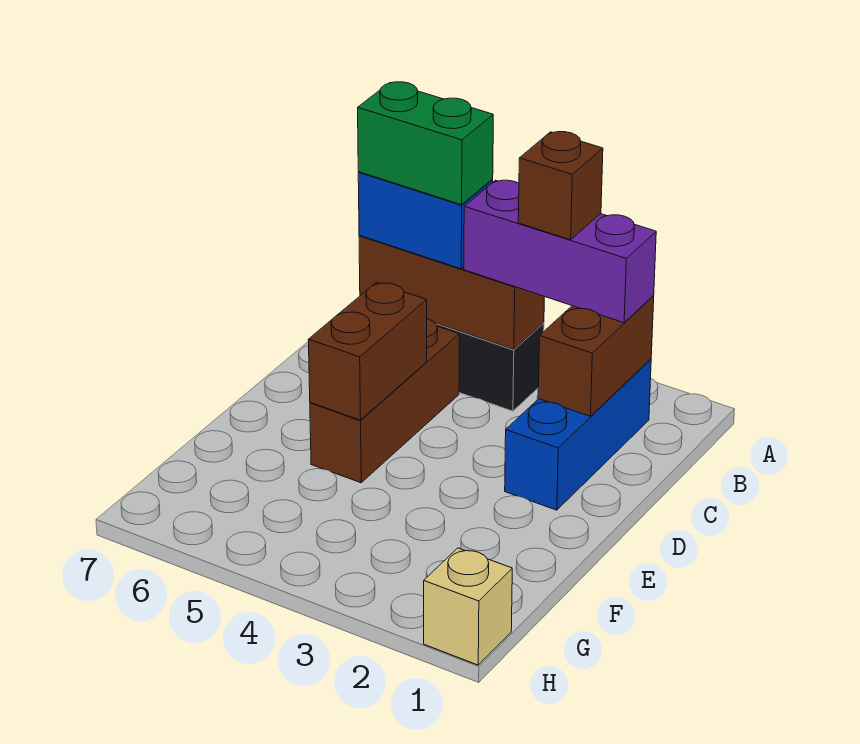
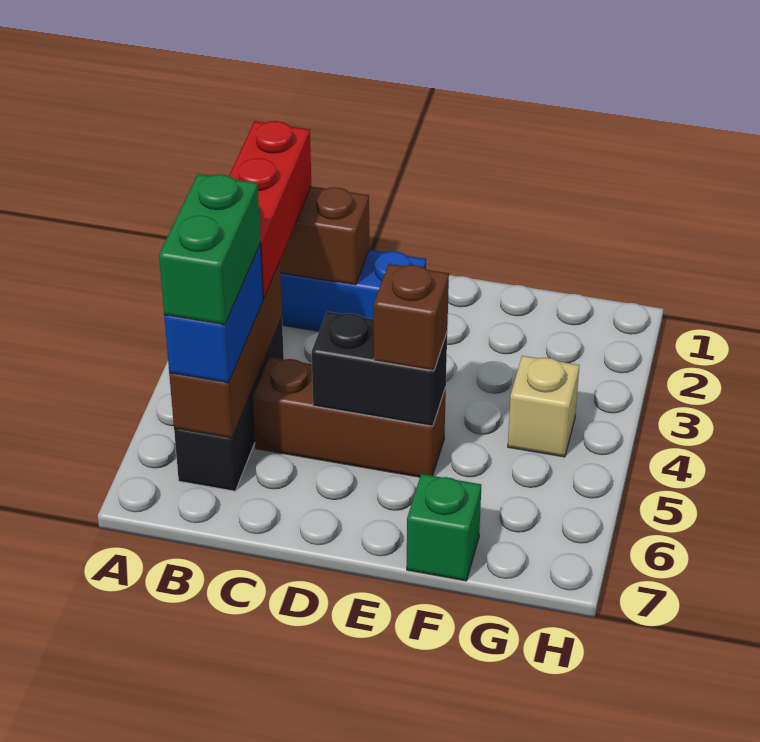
purple 1x3 brick [464,180,656,323] -> red 1x3 brick [229,121,311,299]
brown 1x1 brick [518,132,603,240] -> brown 1x1 brick moved to [374,264,449,371]
brown 1x2 brick [308,283,427,420] -> black 1x2 brick [312,312,447,426]
none -> green 1x1 brick [407,474,481,581]
tan 1x1 brick [424,548,512,665] -> tan 1x1 brick moved to [508,356,579,457]

